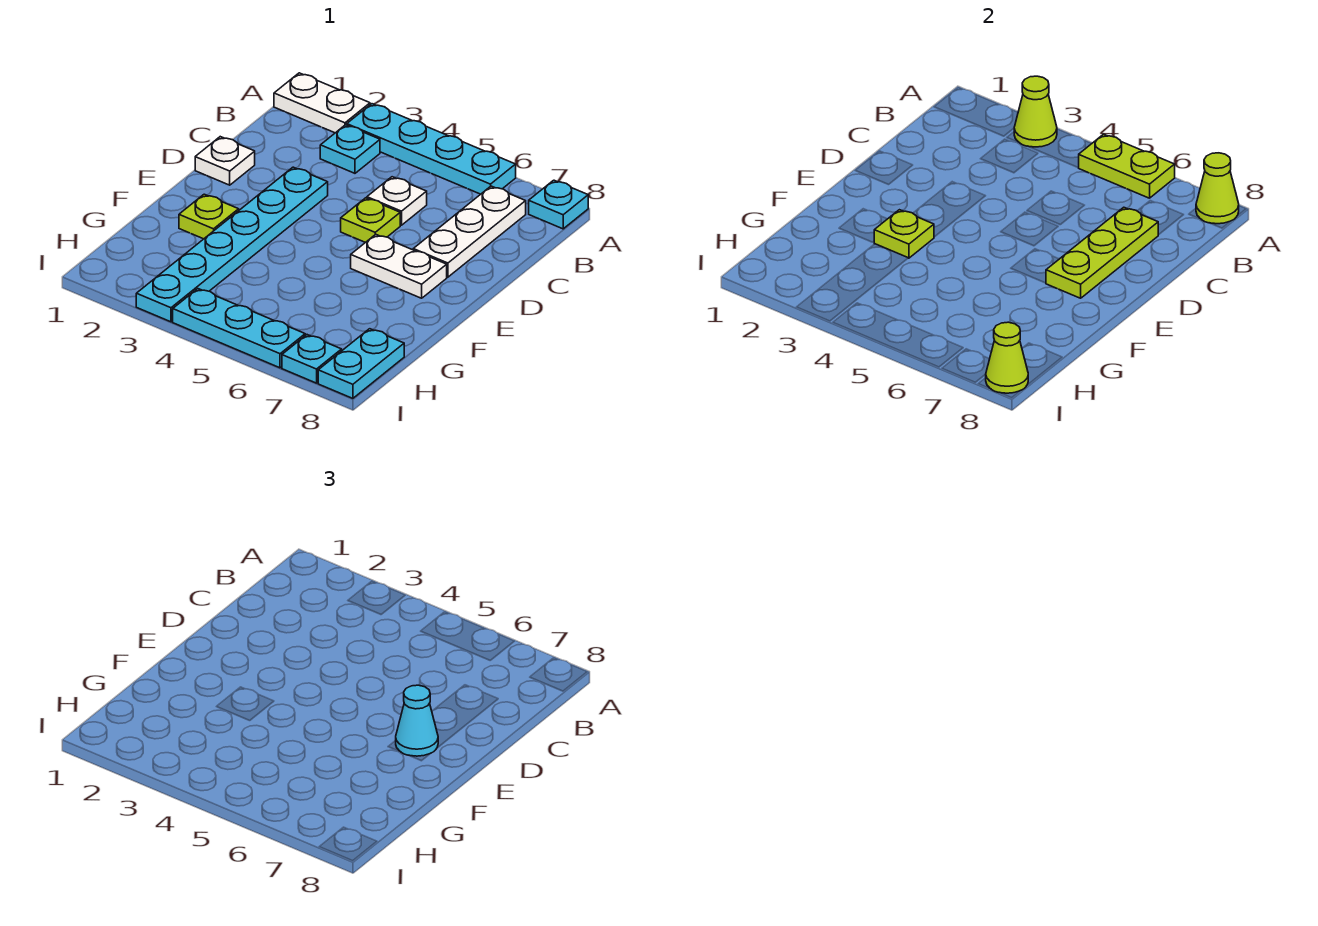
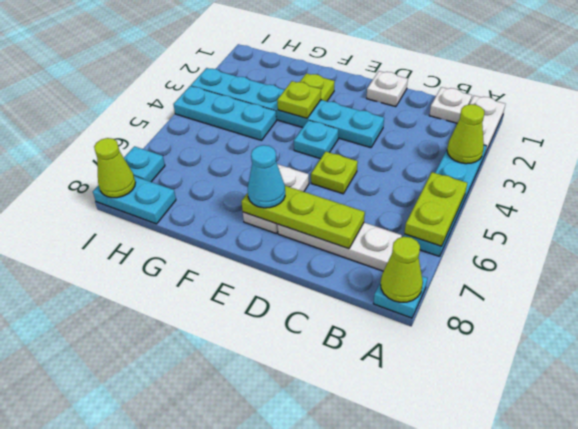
cyan 1x1 plate [320,125,380,173] -> cyan 1x1 plate moved to [294,120,338,159]
white 1x1 plate [367,177,427,225] -> white 1x1 plate moved to [429,87,472,123]
cyan 1x3 plate [173,289,305,368] -> cyan 1x3 plate turned to [173,86,276,140]

